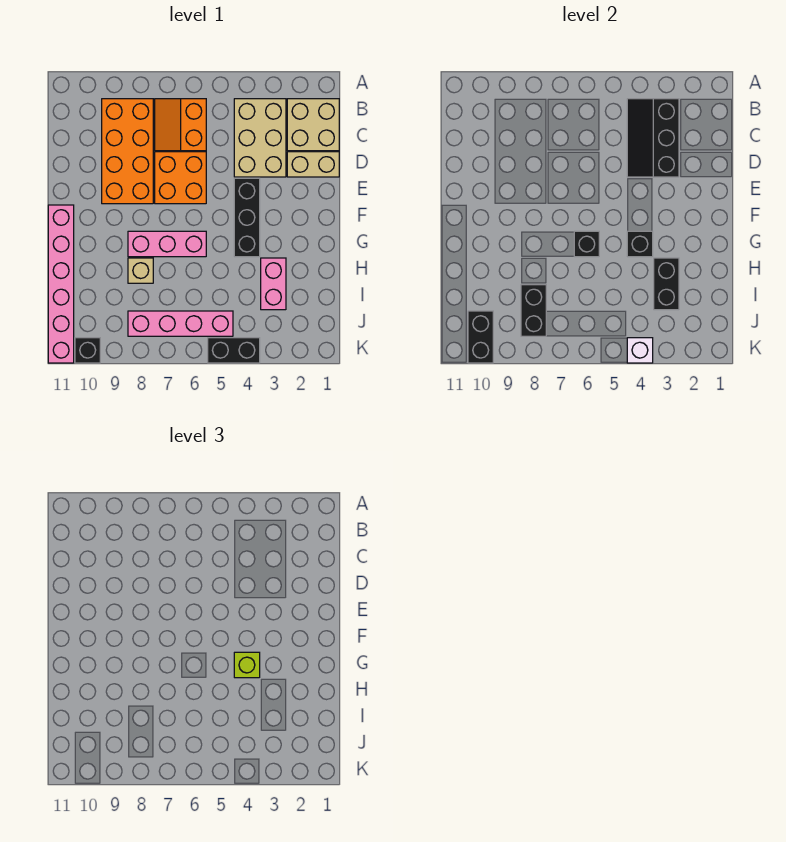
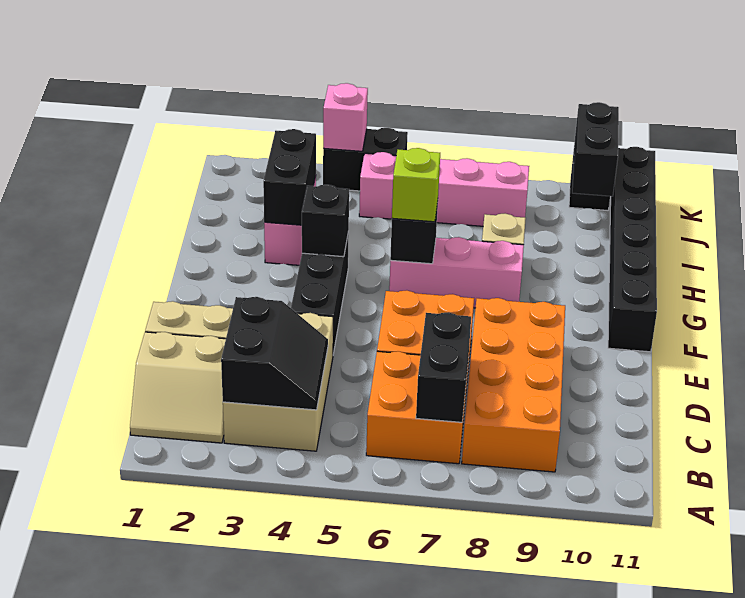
tan 2x2 brick [287,99,339,151] -> tan 2x2 slope [130,332,226,443]
black 2x3 slope [627,99,679,177] -> black 2x2 slope [221,297,328,410]
orange 2x2 slope [155,99,206,151] -> orange 2x2 brick [366,351,468,464]
pink 1x6 brick [48,205,74,363] -> black 1x6 brick [608,147,657,352]
lime 1x1 brick [234,652,260,678] -> lime 1x1 brick moved to [392,148,440,222]
black 1x2 brick [521,285,546,336] -> black 1x2 brick moved to [416,312,471,422]
white 1x1 brick [627,338,653,363] -> pink 1x1 brick [323,83,368,151]

